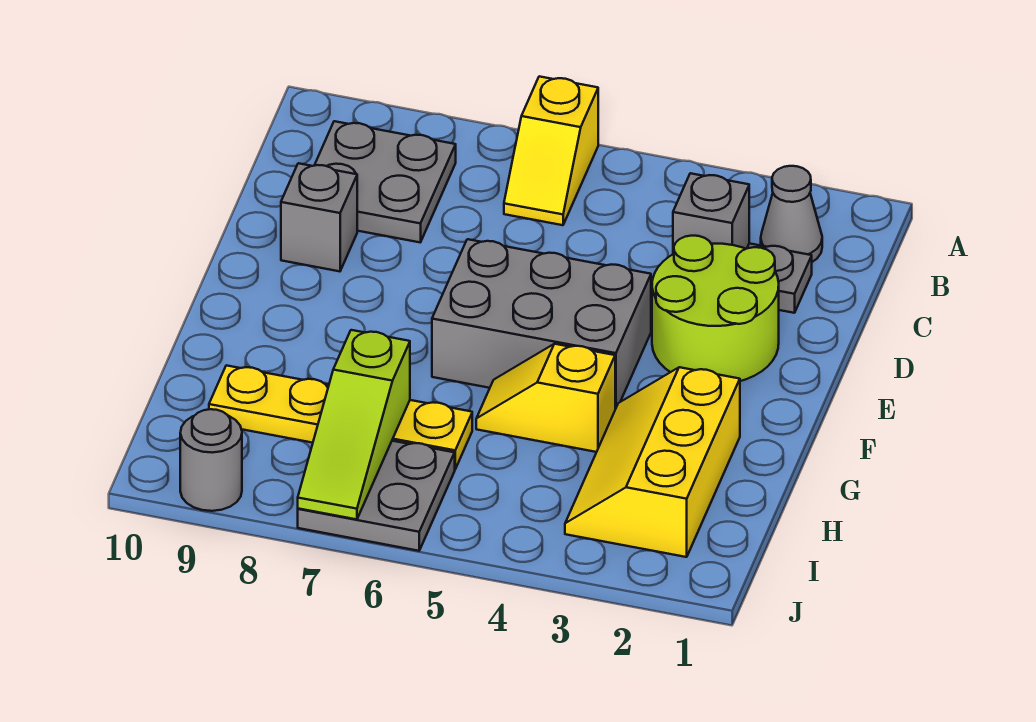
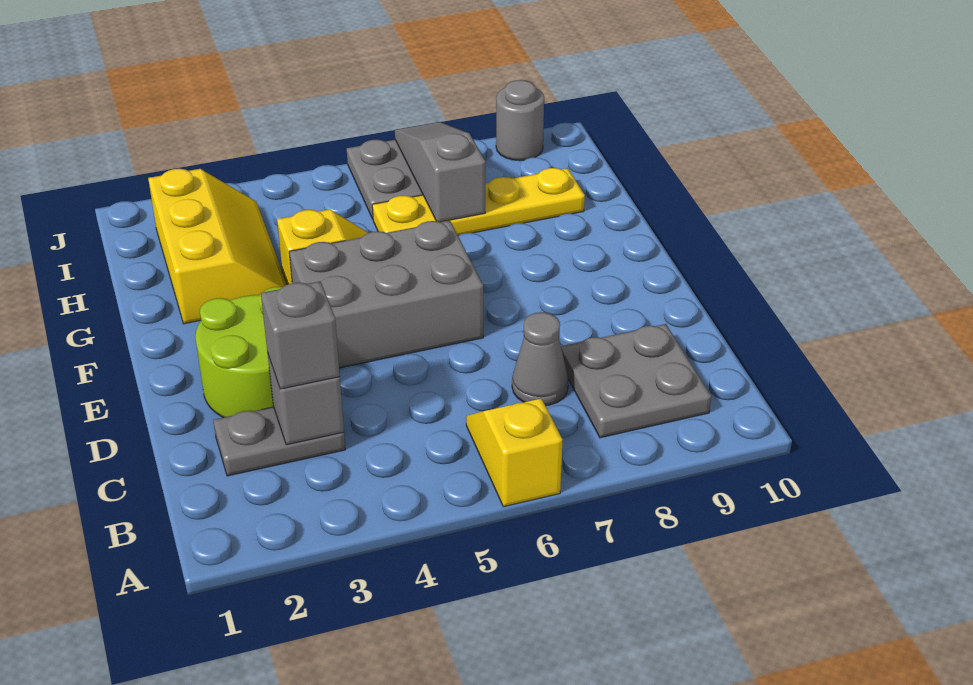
grey 1x1 cone [761,166,822,262] -> grey 1x1 cone moved to [512,312,568,406]
grey 1x1 brick [281,163,357,271] -> grey 1x1 brick moved to [261,281,340,389]
lime 1x3 slope [298,330,410,519] -> grey 1x3 slope [395,122,485,222]

